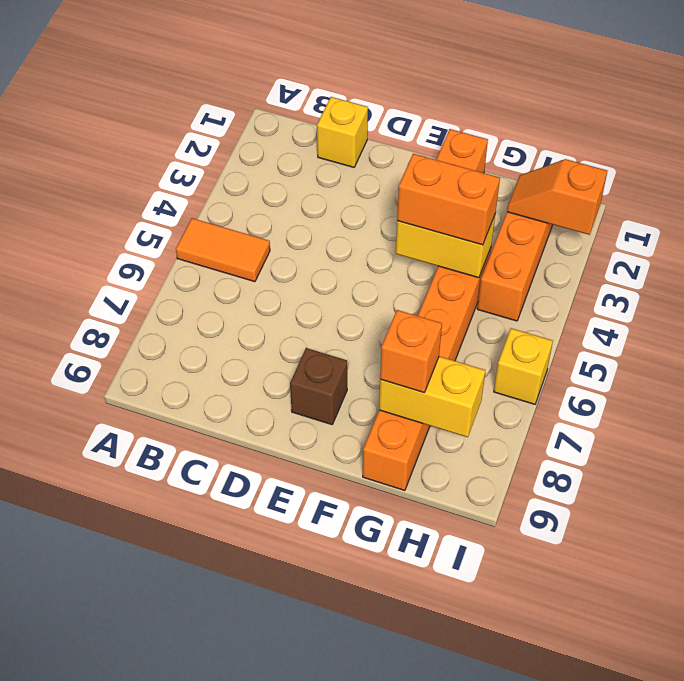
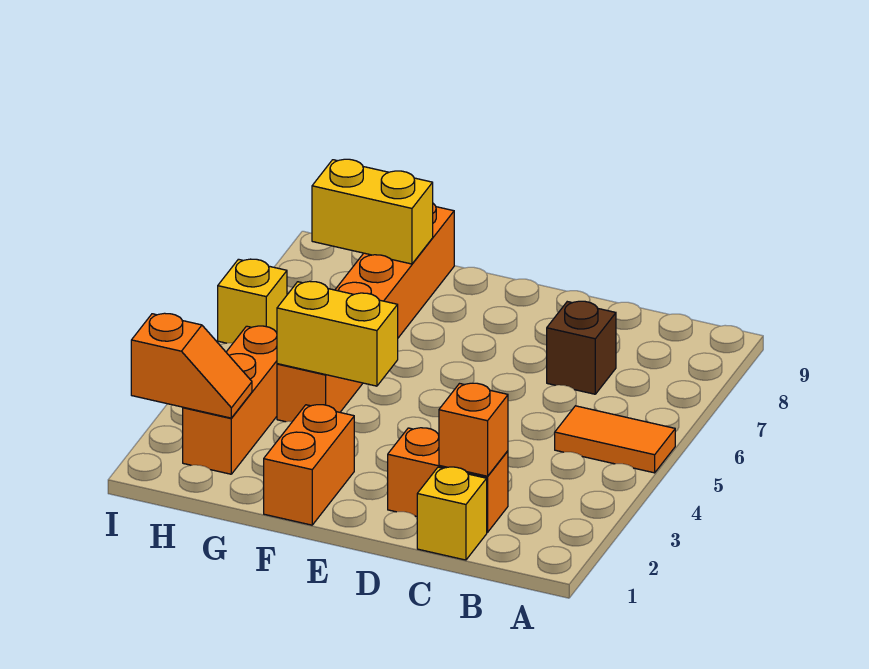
brown 1x1 brick [290,348,347,425] -> brown 1x1 brick moved to [547,301,616,394]
orange 1x2 brick [397,154,500,245] -> orange 1x2 brick moved to [388,428,508,532]
orange 1x1 brick [380,310,442,393] -> orange 1x1 brick moved to [439,383,508,476]

